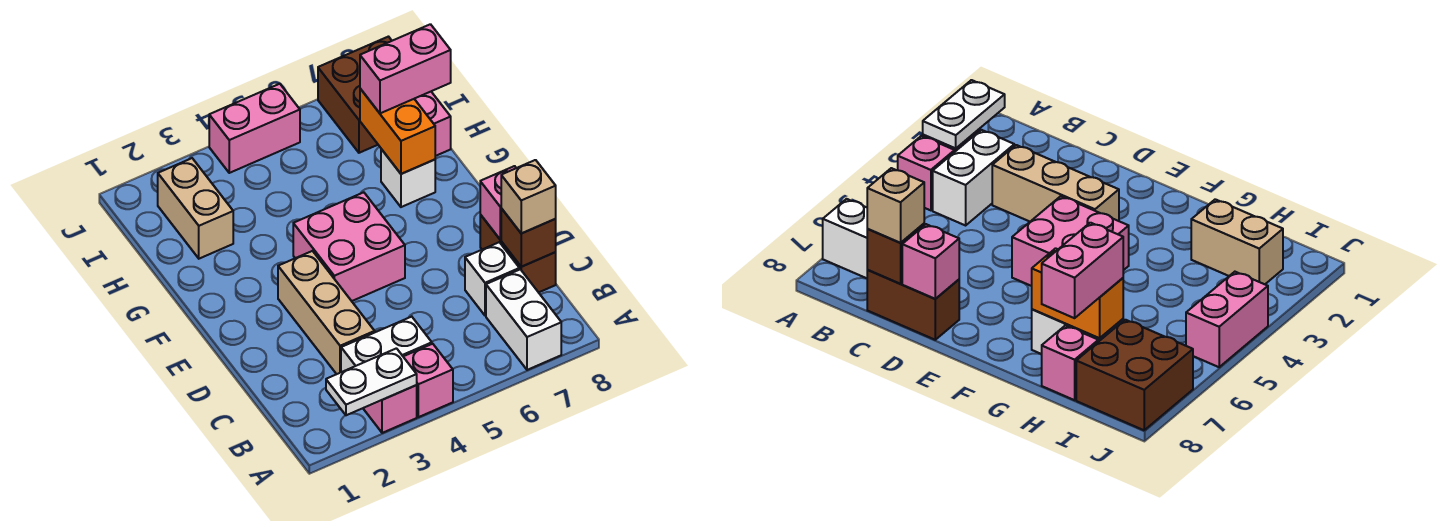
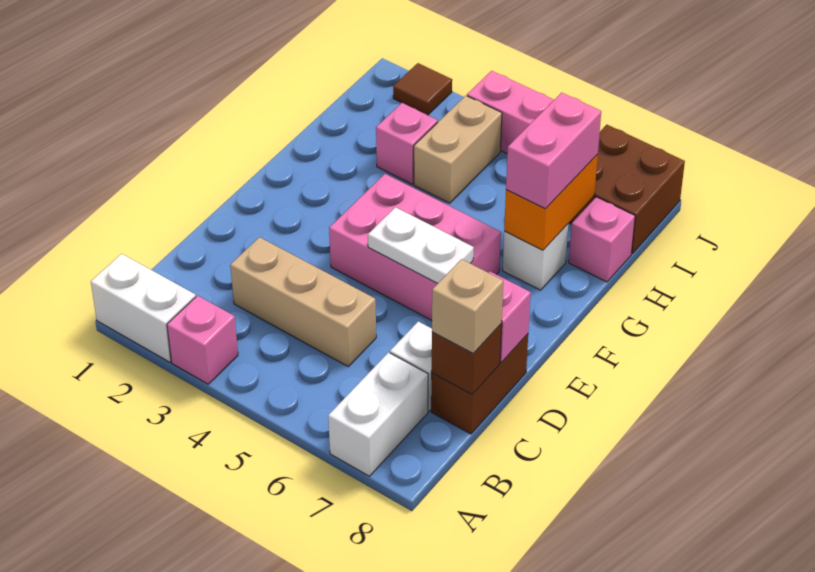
white 1x2 plate [326,348,417,415] -> white 1x2 plate moved to [368,207,474,283]
pink 1x1 brick [403,344,453,417] -> pink 1x1 brick moved to [376,103,438,184]
white 1x2 brick [341,317,432,372] -> white 1x2 brick moved to [91,254,196,362]
tan 1x3 brick [278,251,375,374] -> tan 1x3 brick turned to [230,237,376,366]
pink 2x2 brick [293,192,405,301] -> pink 2x3 brick [329,174,501,320]
tan 1x2 brick [158,158,233,259] -> tan 1x2 brick moved to [414,96,502,203]
pink 1x2 brick [360,24,451,113] -> pink 1x2 brick turned to [506,93,601,209]
none -> brown 1x1 tile [393,63,452,115]

